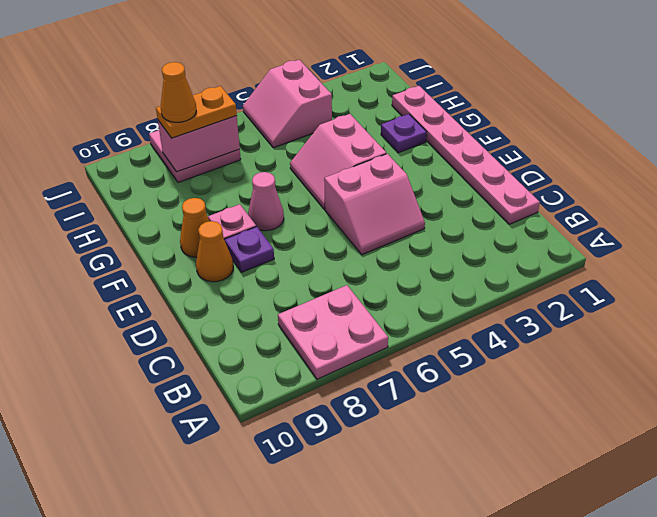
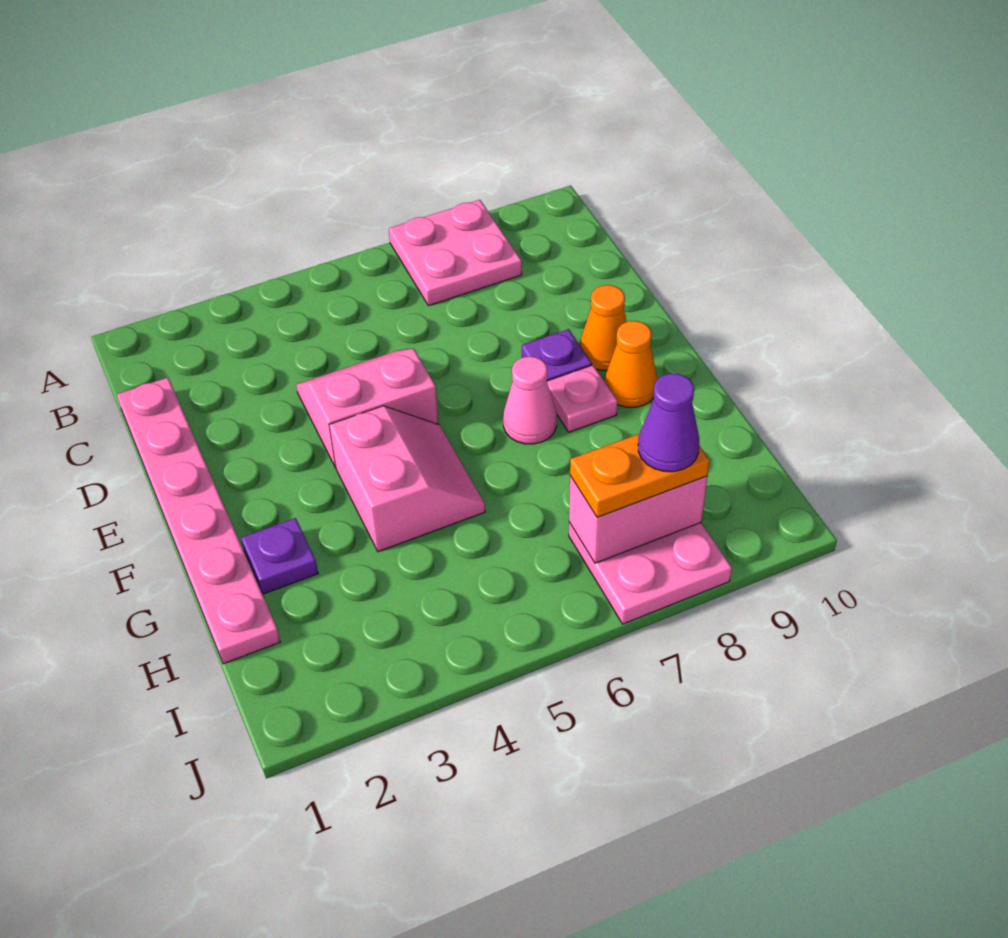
pink 2x2 slope [243,60,332,148] -> none
orange 1x1 cone [161,62,196,122] -> purple 1x1 cone [638,373,699,472]

